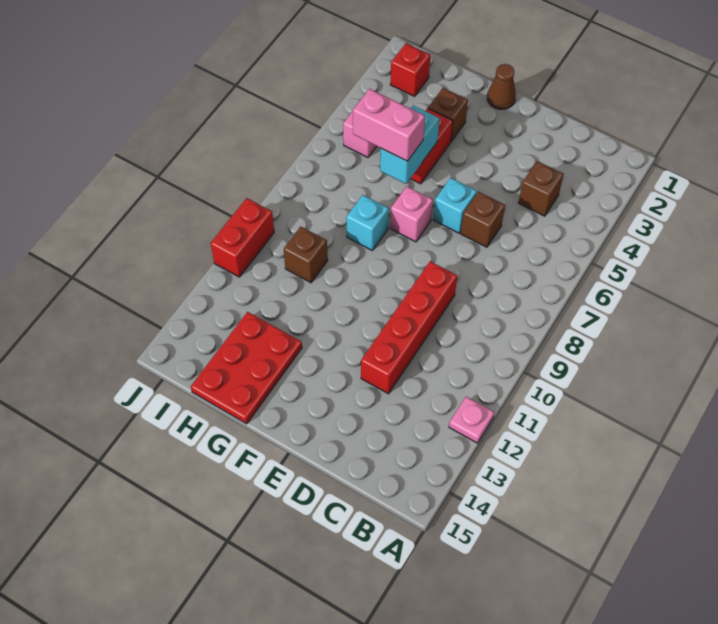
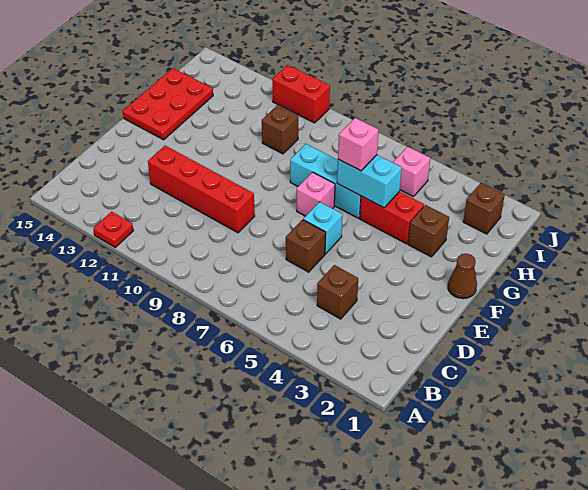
pink 1x1 plate [449,397,495,443] -> red 1x1 plate [93,212,133,247]
pink 1x2 brick [353,89,425,161] -> pink 1x1 brick [338,118,379,171]
cyan 1x1 brick [346,195,389,250] -> cyan 1x3 brick [290,144,361,218]
red 2x3 plate [191,312,302,424] -> red 2x3 plate turned to [123,68,213,140]
red 1x1 brick [390,43,430,96] -> brown 1x1 brick [463,183,505,234]

